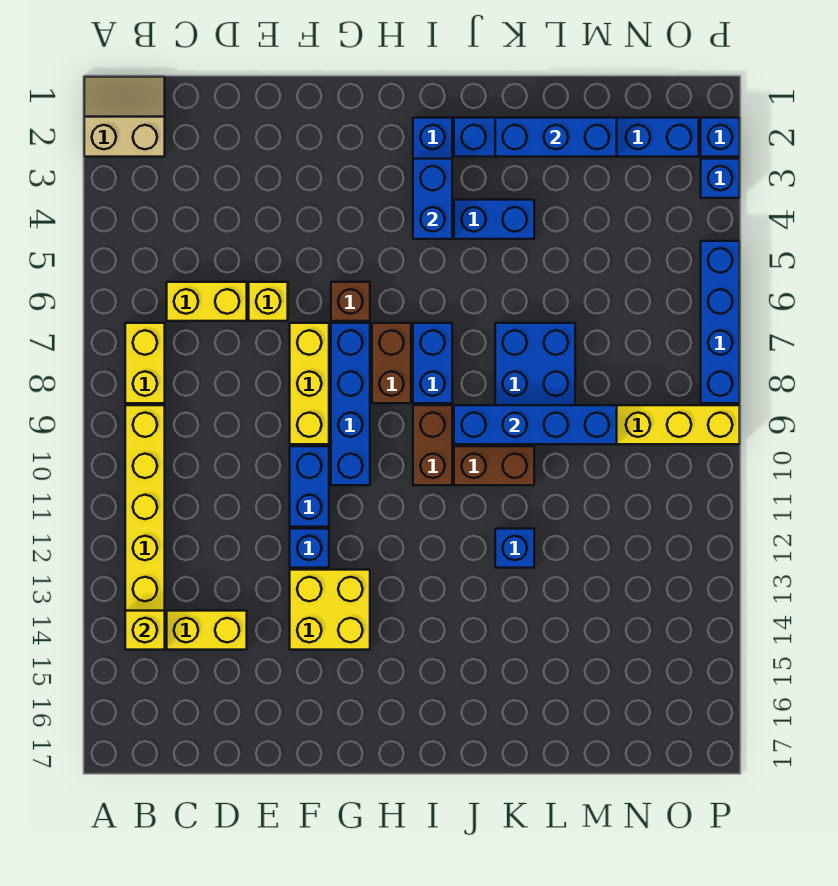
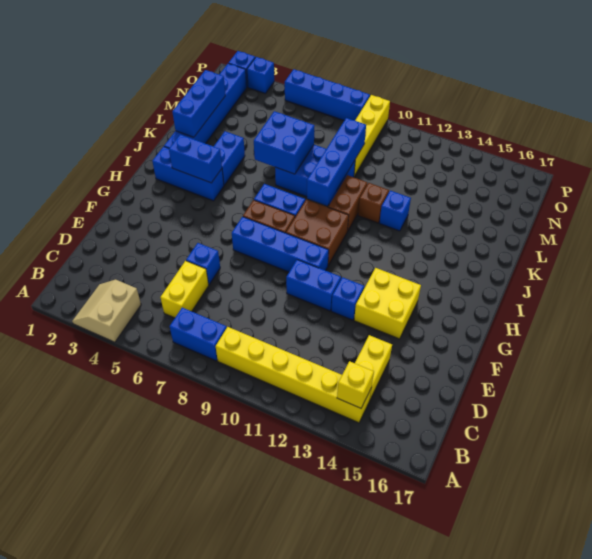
tan 2x2 slope [84,77,165,157] -> tan 2x2 slope moved to [72,280,141,342]
yellow 1x2 brick [125,323,165,403] -> blue 1x2 brick [170,308,227,361]
yellow 1x1 brick [249,282,288,321] -> blue 1x1 brick [186,243,220,285]
yellow 1x3 brick [290,323,329,444] -> none
brown 1x1 brick [331,282,370,321] -> brown 1x1 brick moved to [358,183,389,223]
brown 1x2 brick [413,405,452,485] -> brown 2x2 brick [286,199,349,265]
none -> blue 2x2 brick [254,111,314,174]

